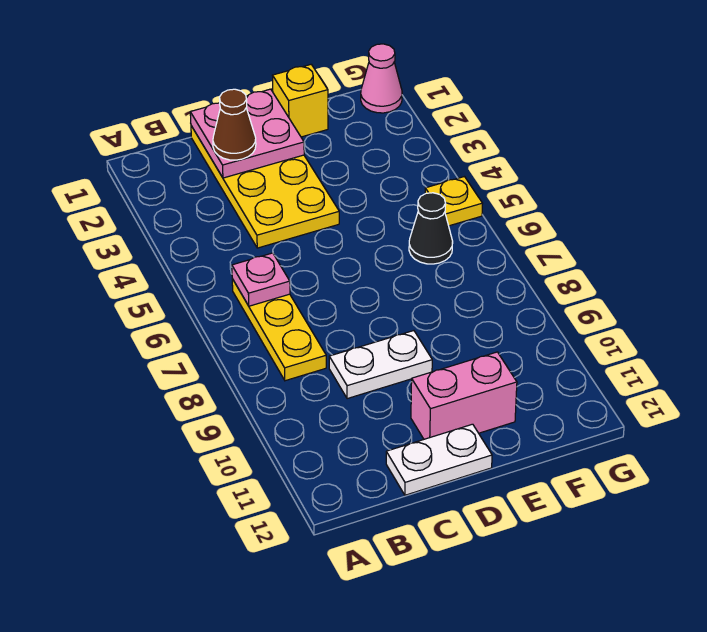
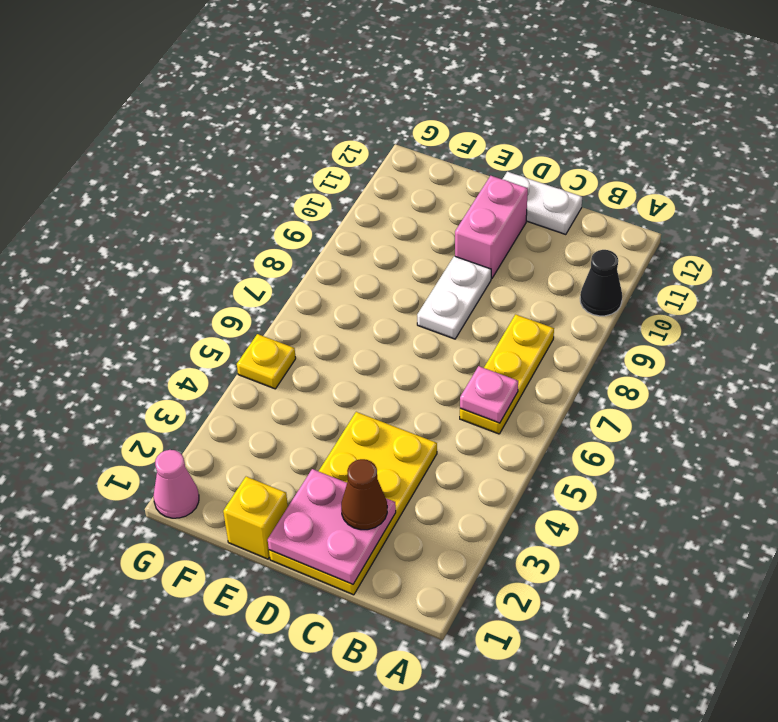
white 1x2 plate [329,331,432,399] -> white 1x2 plate turned to [417,256,491,339]
pink 1x2 brick [411,352,517,439] -> pink 1x2 brick turned to [455,176,528,279]
black 1x1 cone [409,193,453,264] -> black 1x1 cone moved to [580,250,622,316]

